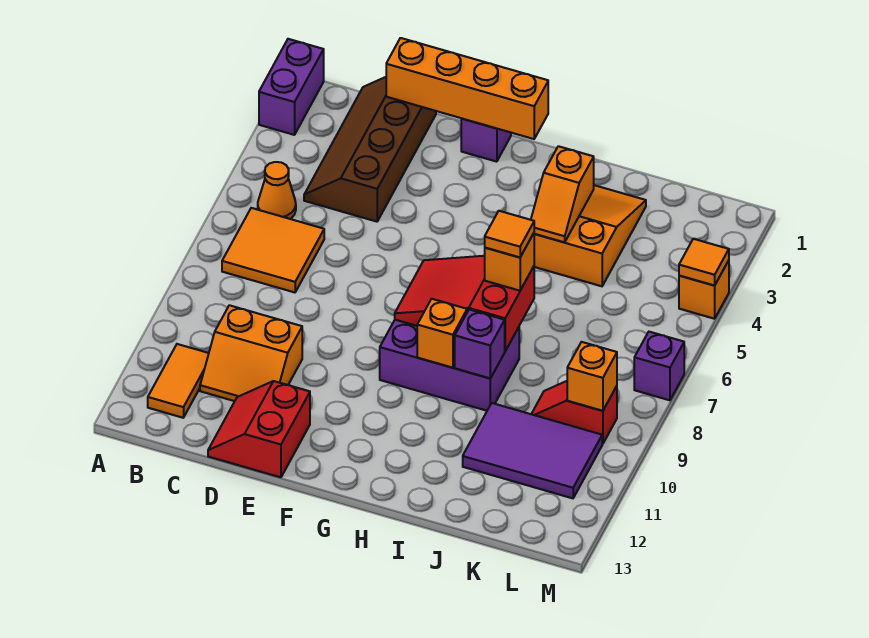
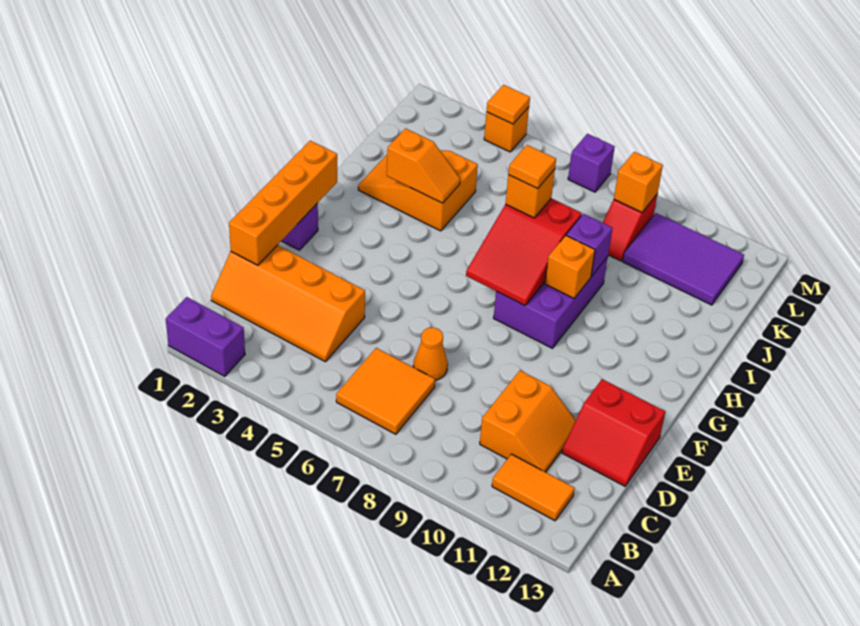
orange 1x1 cone [258,162,296,219] -> orange 1x1 cone moved to [413,327,448,380]
brown 2x4 slope [304,77,436,222] -> orange 2x4 slope [211,245,365,362]
purple 2x3 tile [463,403,602,498] -> purple 2x3 tile turned to [622,213,744,305]

